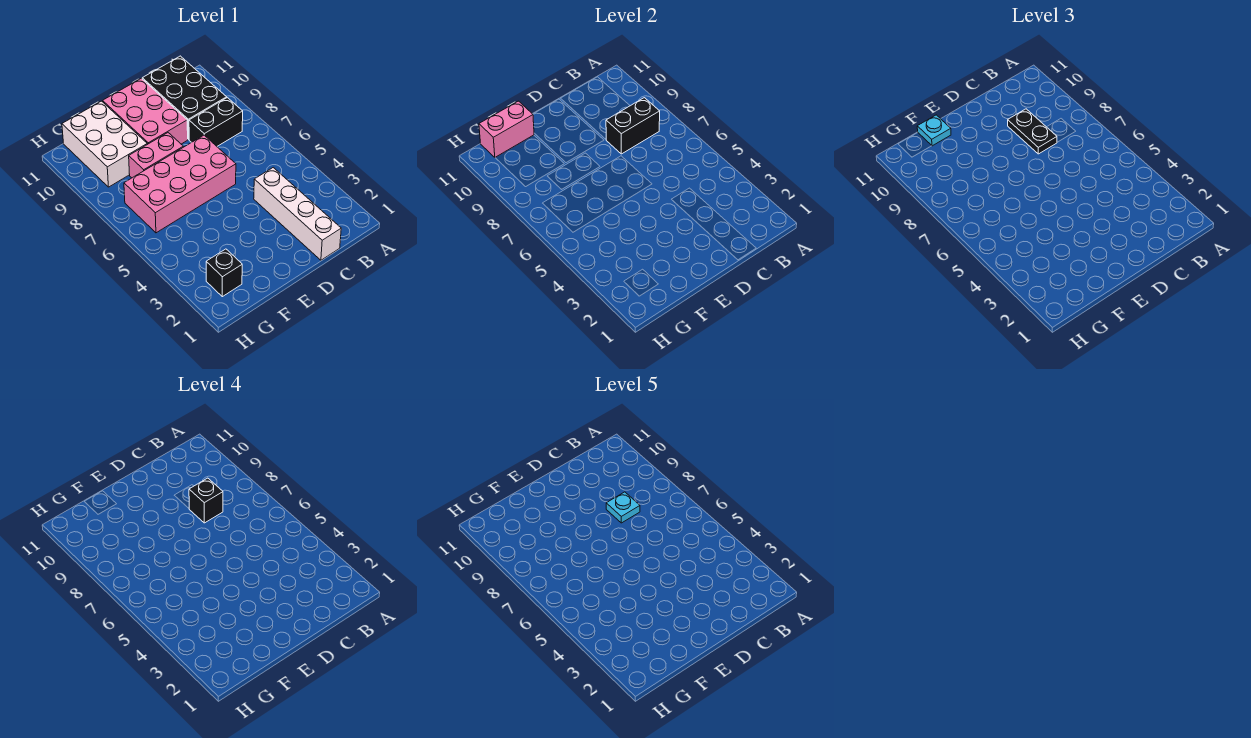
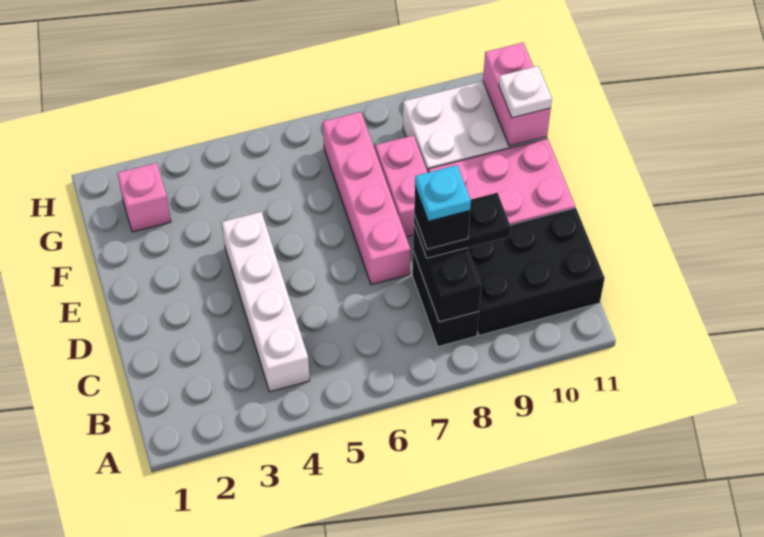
white 1x4 brick [254,168,341,260] -> white 1x4 brick turned to [222,212,310,392]
pink 2x4 brick [124,135,236,233] -> pink 1x4 brick [323,112,410,285]
cyan 1x1 plate [917,115,951,146] -> white 1x1 plate [499,66,552,118]
black 1x1 brick [206,249,242,297] -> pink 1x1 brick [117,163,171,232]

